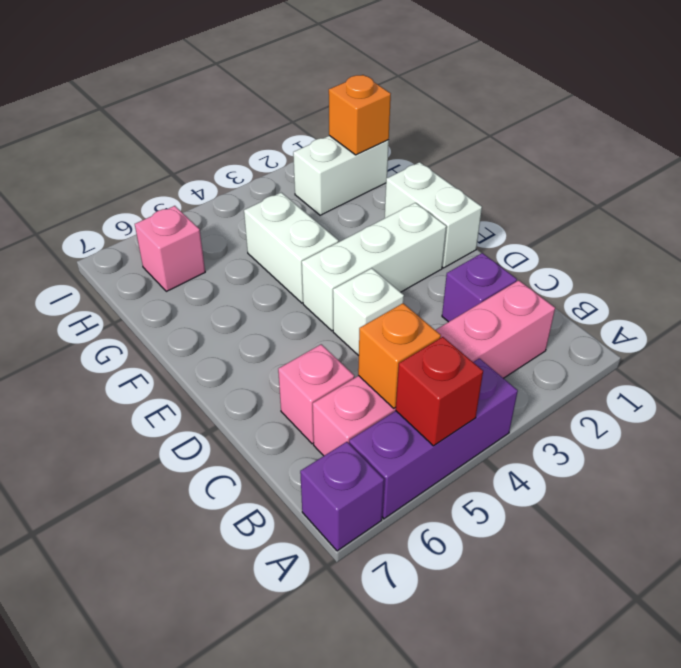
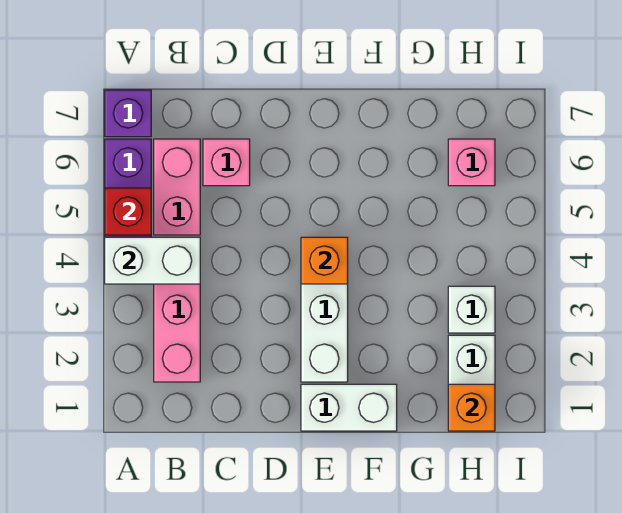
orange 1x1 brick [358,303,441,408] -> orange 1x1 brick moved to [301,237,348,284]
purple 1x1 brick [442,253,517,322] -> none
white 1x1 brick [333,268,404,356] -> white 1x1 brick moved to [448,286,495,333]
white 1x2 brick [244,193,339,303] -> white 1x2 brick moved to [105,237,200,284]

